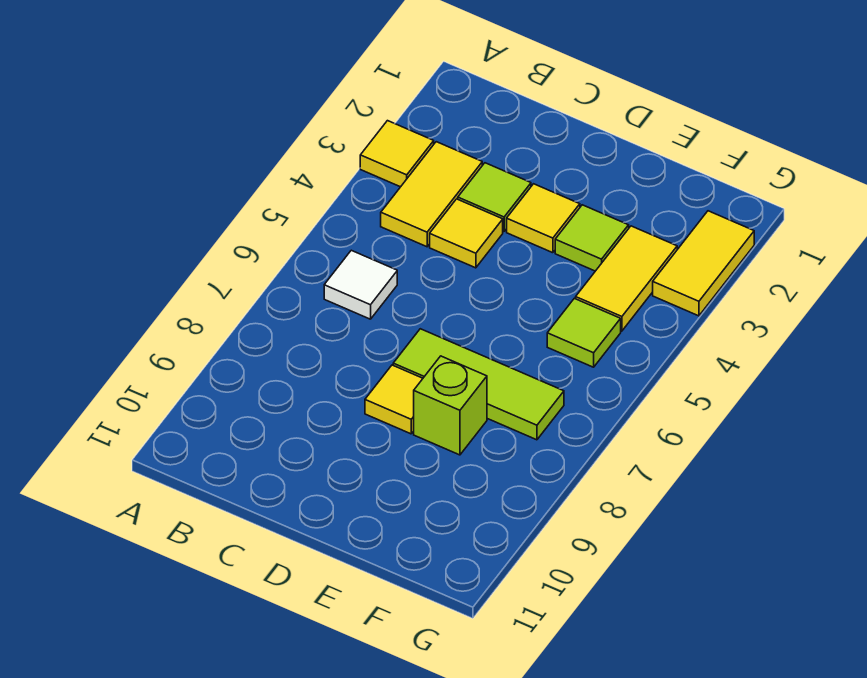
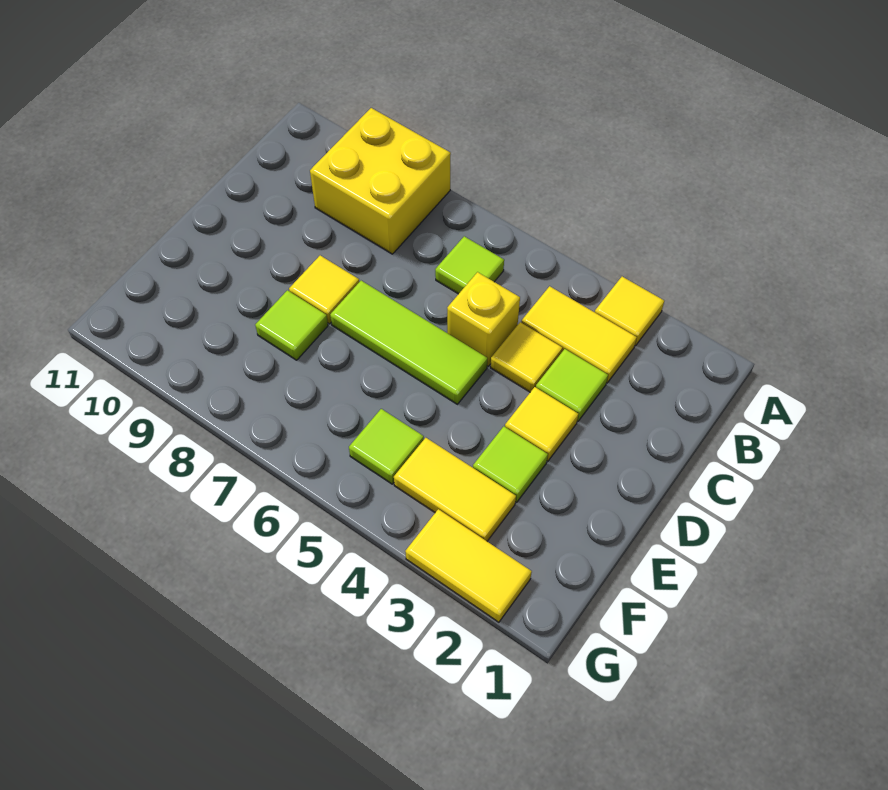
none -> yellow 2x2 brick [310,108,451,254]
white 1x1 tile [324,250,397,319] -> lime 1x1 tile [435,236,504,294]
none -> yellow 1x1 brick [447,272,520,366]
lime 1x3 tile [393,329,564,440] -> lime 1x3 tile turned to [330,281,488,404]
lime 1x1 brick [414,356,487,455] -> lime 1x1 tile [255,290,328,360]

